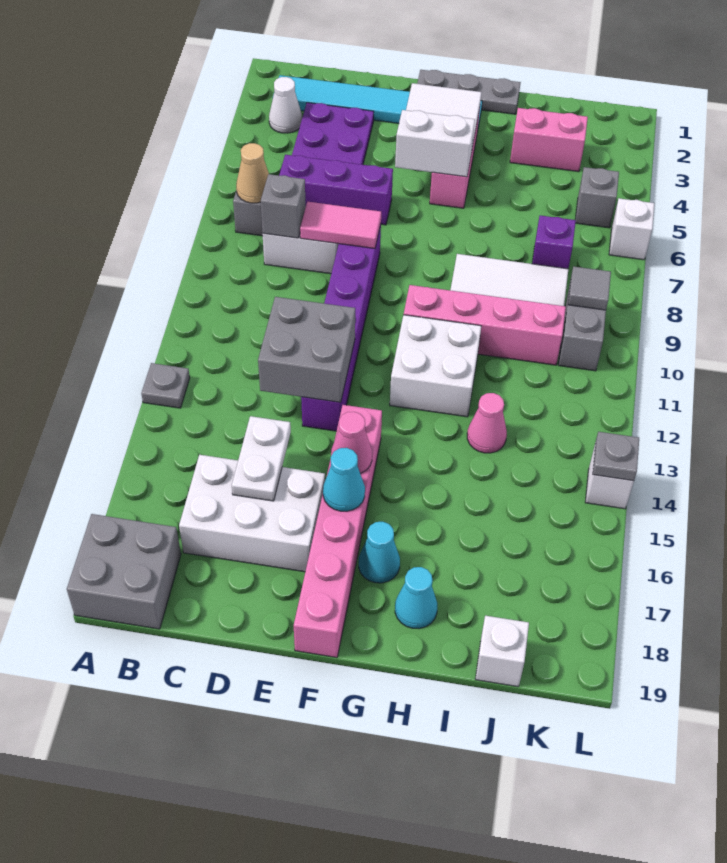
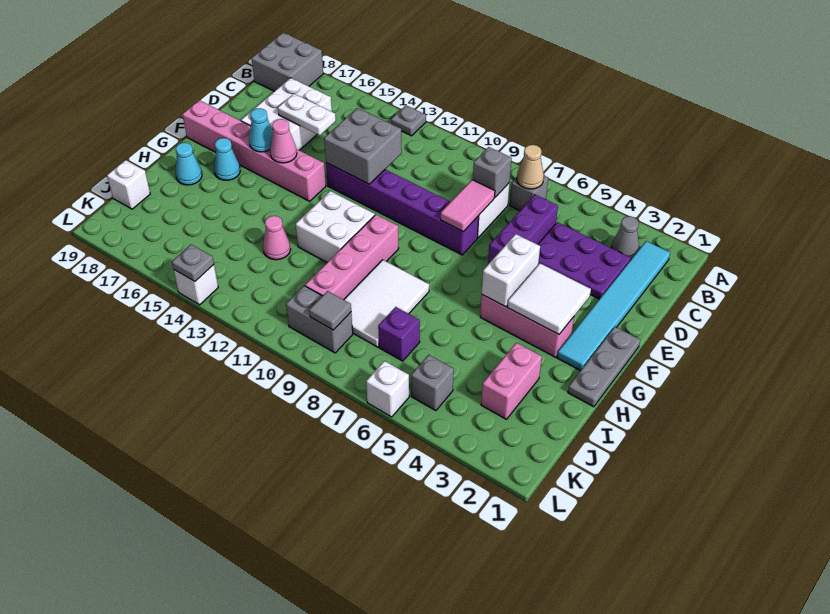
white 1x1 cone [269,77,302,133] -> grey 1x1 cone [611,216,639,259]

